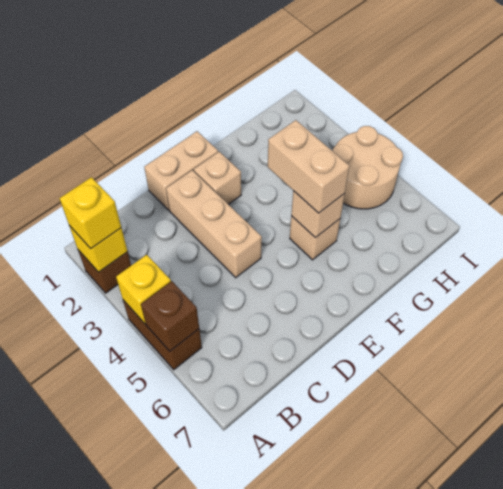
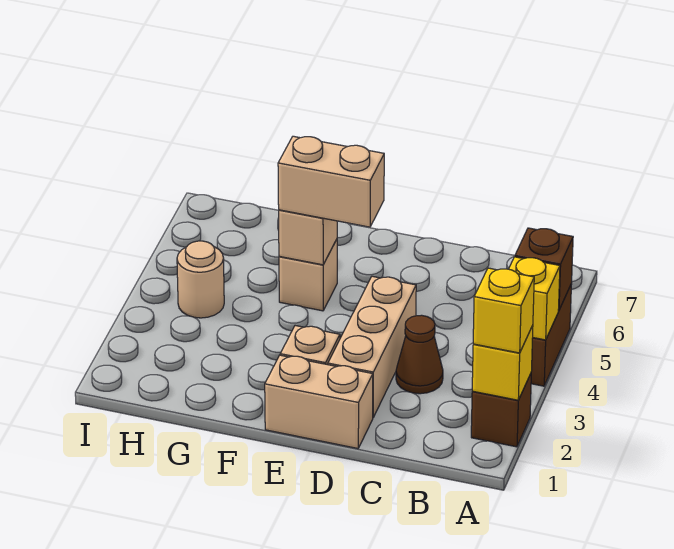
none -> brown 1x1 cone [396,315,443,394]
tan 1x2 brick [268,120,350,213] -> tan 1x2 brick turned to [278,136,384,227]
tan 2x2 round brick [332,126,403,209] -> tan 1x1 round brick [177,241,224,318]

